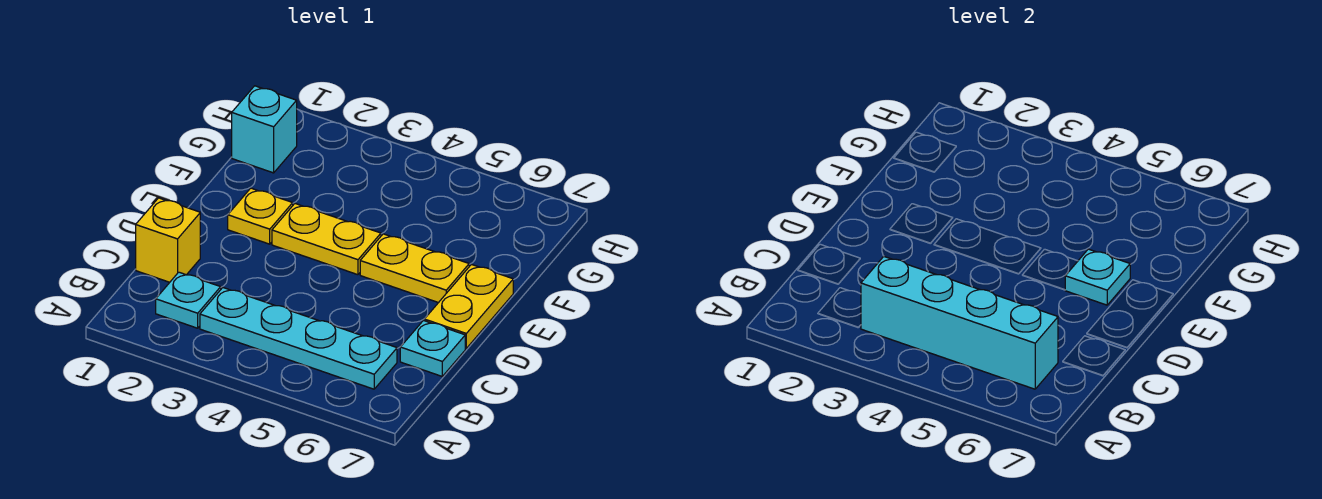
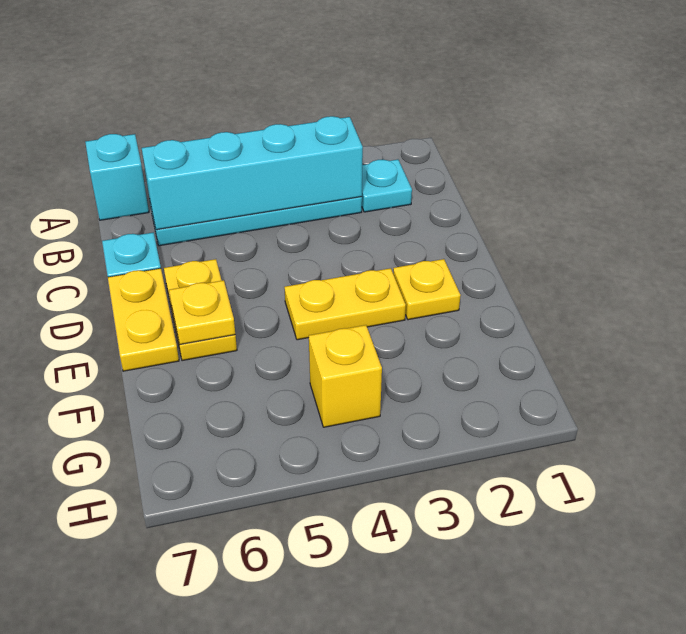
yellow 1x1 brick [136,198,200,282] -> yellow 1x1 brick moved to [309,325,382,427]
yellow 1x2 plate [360,234,469,303] -> yellow 1x2 plate turned to [164,259,237,361]
cyan 1x1 plate [1065,249,1130,305] -> yellow 1x1 plate [169,280,235,344]
cyan 1x1 brick [232,86,297,173] -> cyan 1x1 brick moved to [85,134,149,220]

